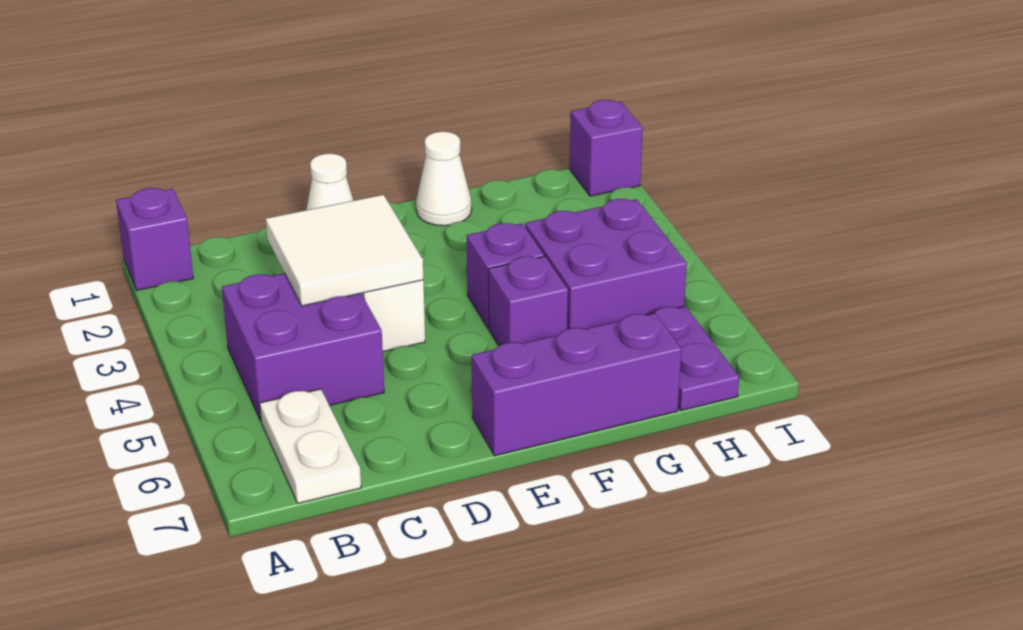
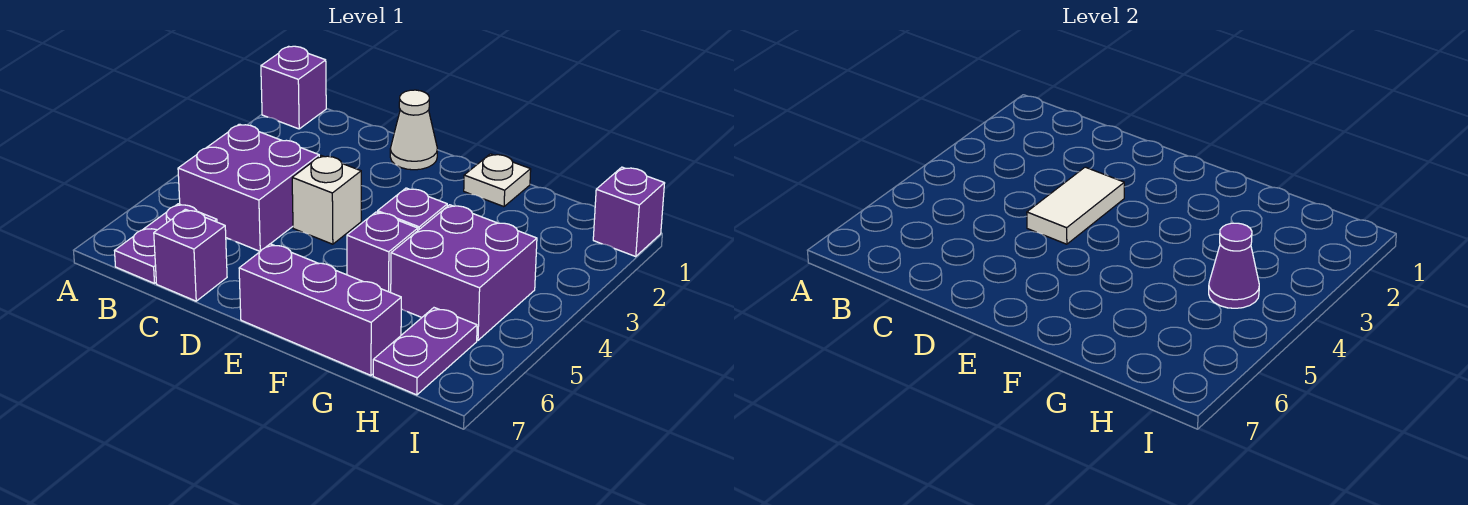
white 1x2 plate [260,389,361,503] -> purple 1x2 plate [114,204,217,283]
white 2x2 tile [266,195,423,306] -> white 1x2 tile [1027,167,1124,244]
none -> purple 1x1 brick [154,209,227,301]
white 1x1 cone [416,132,472,226] -> white 1x1 plate [464,154,531,207]
none -> purple 1x1 cone [1209,223,1259,308]

